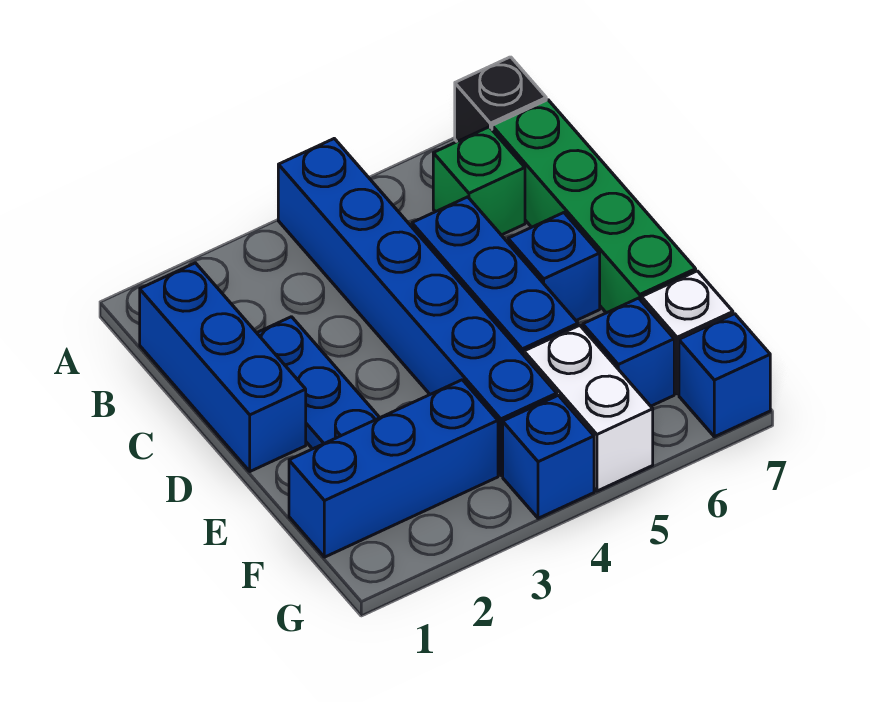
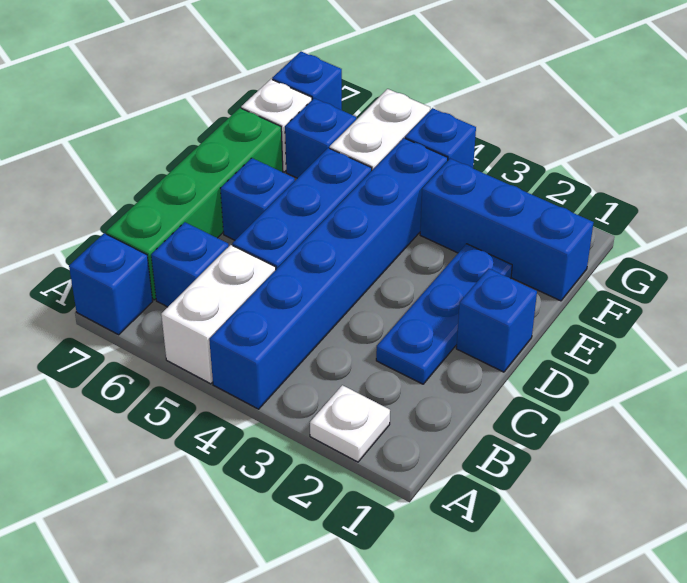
none -> white 1x1 plate [310,385,390,462]
none -> white 1x2 brick [161,245,276,384]
black 1x1 brick [455,57,546,141] -> blue 1x1 brick [69,233,153,335]
blue 1x3 brick [140,263,306,471] -> blue 1x1 brick [456,269,537,372]
green 1x1 brick [433,127,525,235] -> blue 1x1 brick [151,222,229,307]

